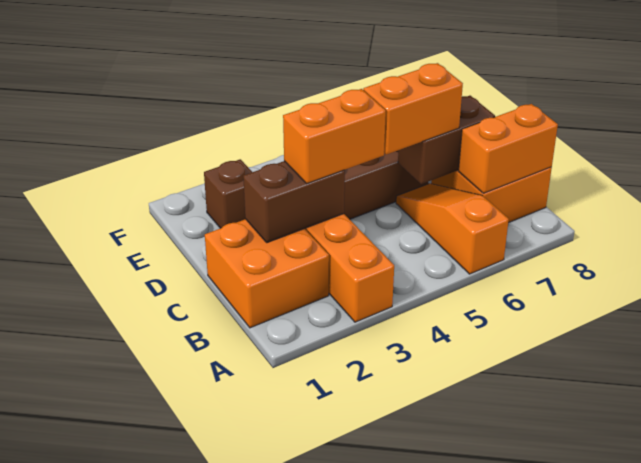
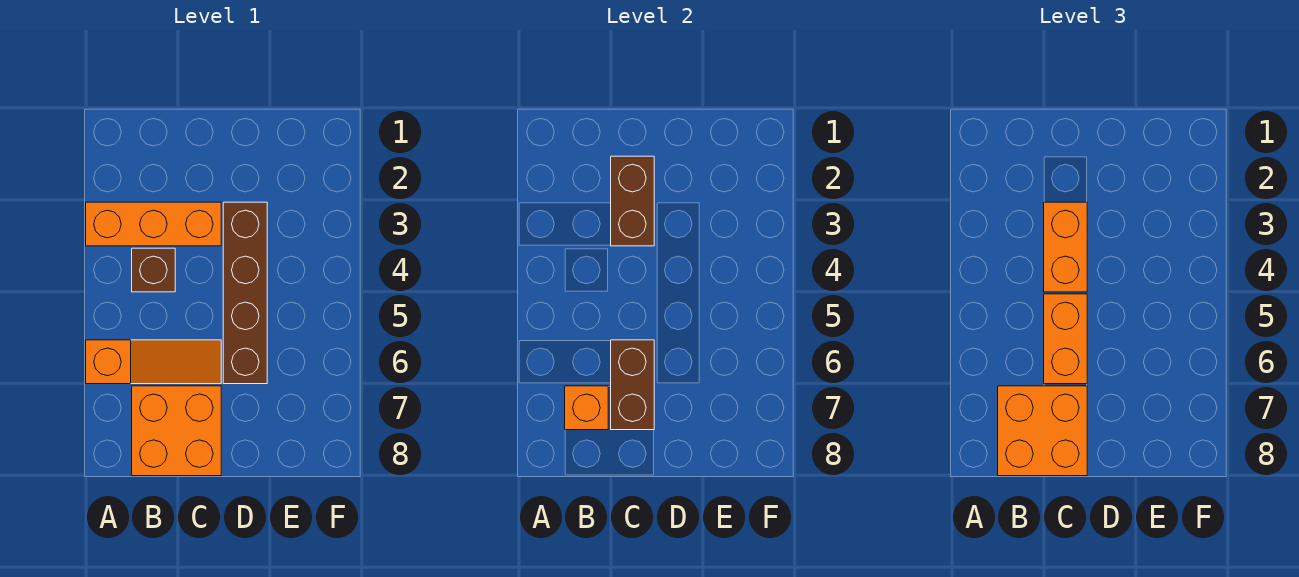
orange 2x2 brick [205,219,329,328] -> orange 2x2 brick moved to [998,386,1087,476]
orange 1x2 brick [458,104,558,193] -> orange 1x1 brick [565,386,608,430]
brown 1x1 brick [204,159,252,228] -> brown 1x1 brick moved to [132,248,175,292]

